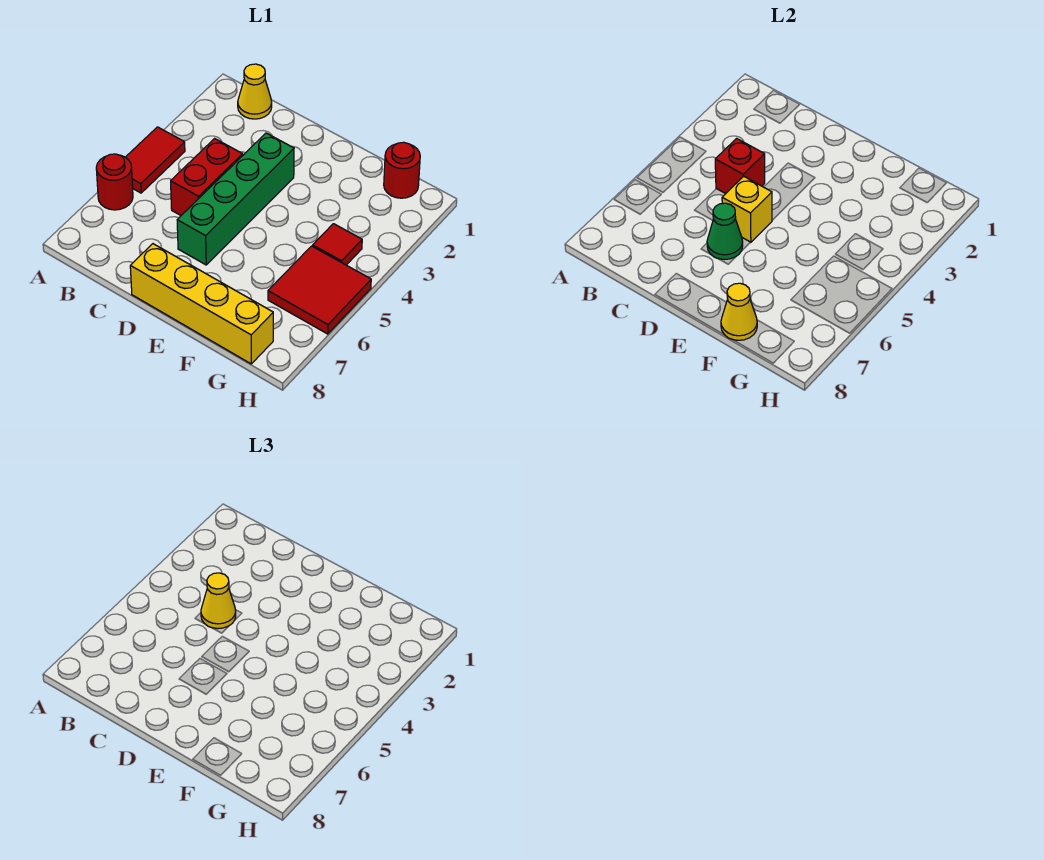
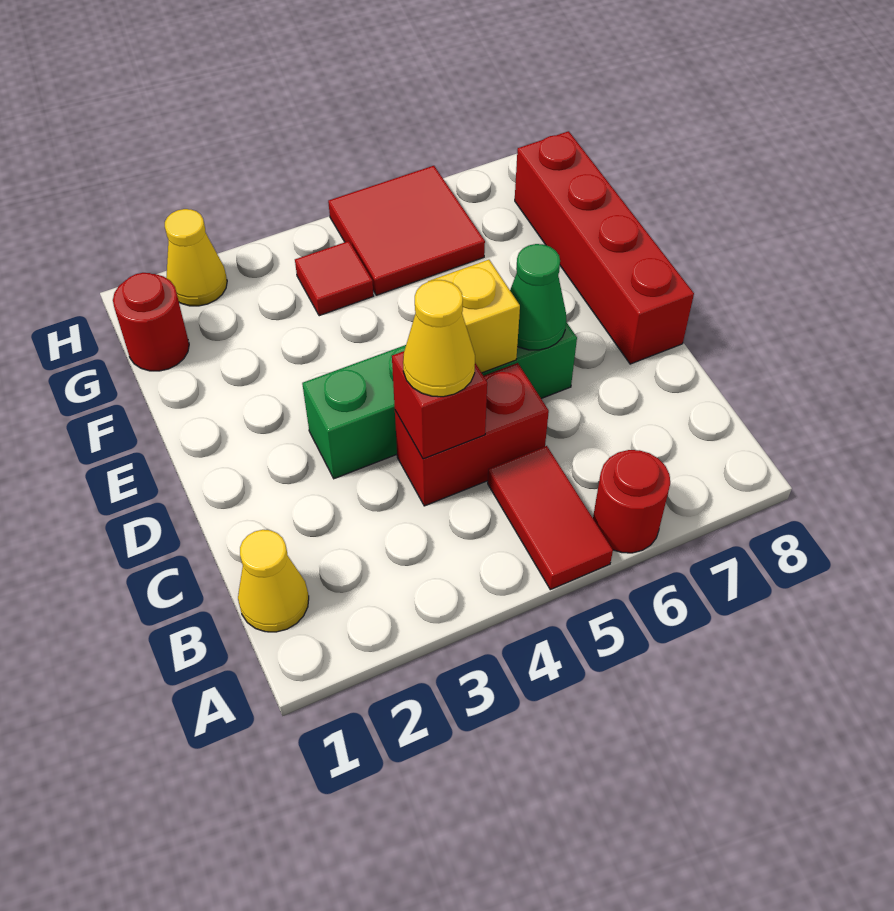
red 1x2 tile [126,127,185,193] -> red 1x2 tile turned to [488,446,613,590]
yellow 1x4 brick [130,244,273,364] -> red 1x4 brick [515,131,694,364]
yellow 1x1 cone [721,283,757,340] -> yellow 1x1 cone moved to [165,209,227,306]

